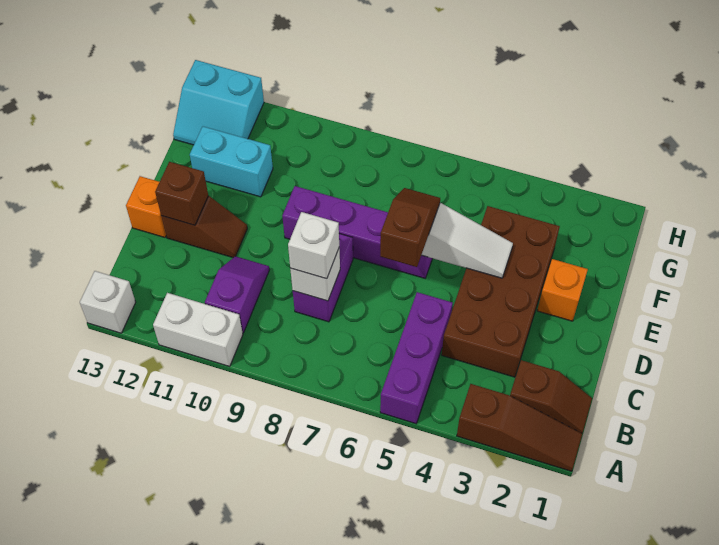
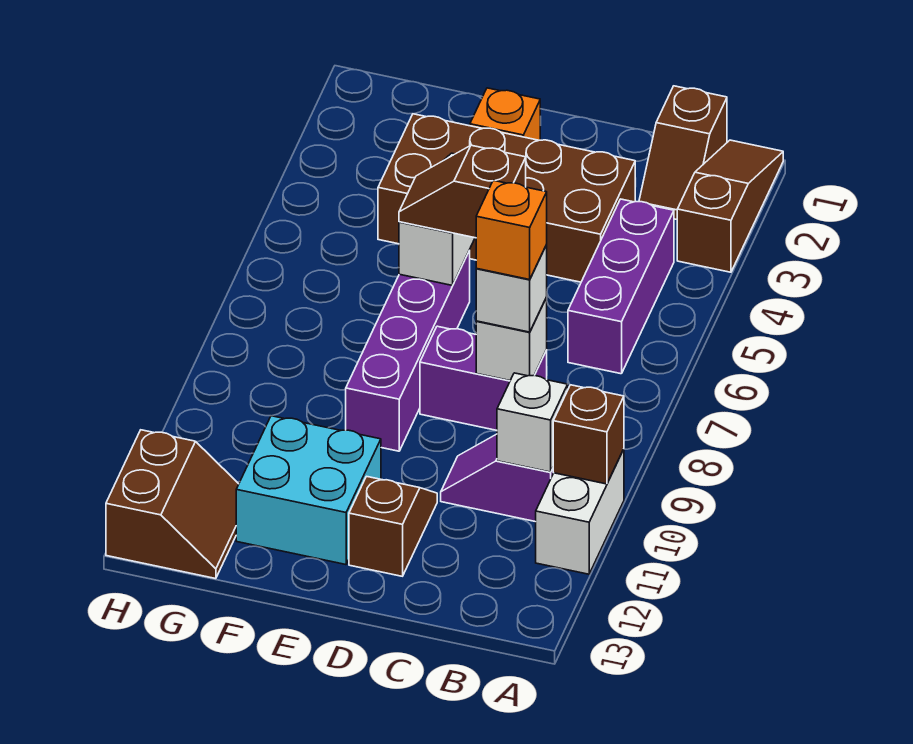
purple 1x3 brick [380,292,453,424] -> purple 1x3 brick turned to [568,199,674,374]
white 1x1 brick [80,271,136,333] -> white 1x1 brick moved to [497,373,568,472]
brown 1x2 slope [510,360,592,433] -> brown 1x2 slope turned to [639,86,727,219]
brown 1x1 brick [155,162,208,225] -> brown 1x1 brick moved to [553,385,624,484]
orange 1x1 brick [126,176,166,237] -> orange 1x1 brick moved to [476,180,547,280]
cyan 1x2 brick [190,126,273,197] -> cyan 2x2 brick [236,416,381,565]
cyan 2x2 slope [173,60,264,145] -> brown 2x2 slope [106,430,239,579]

